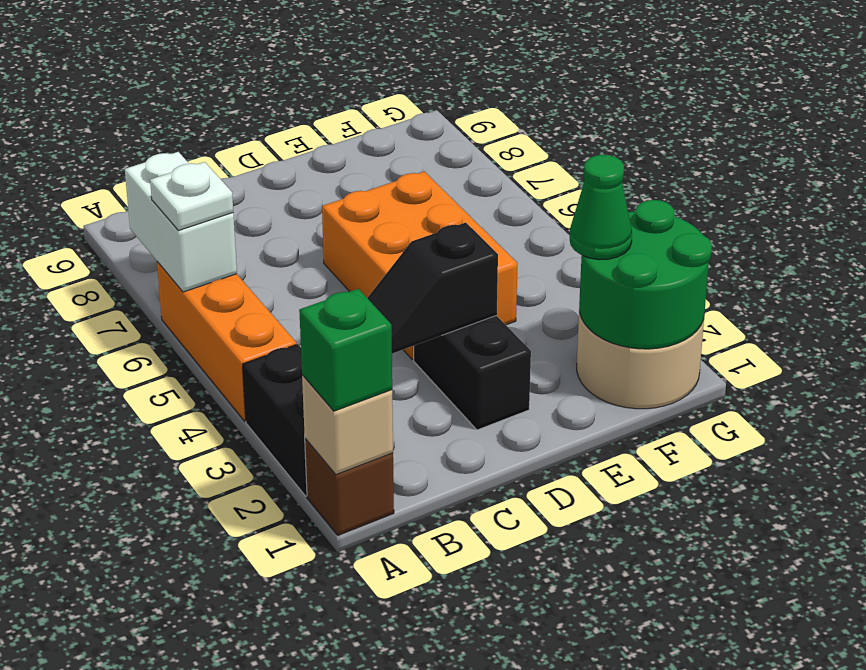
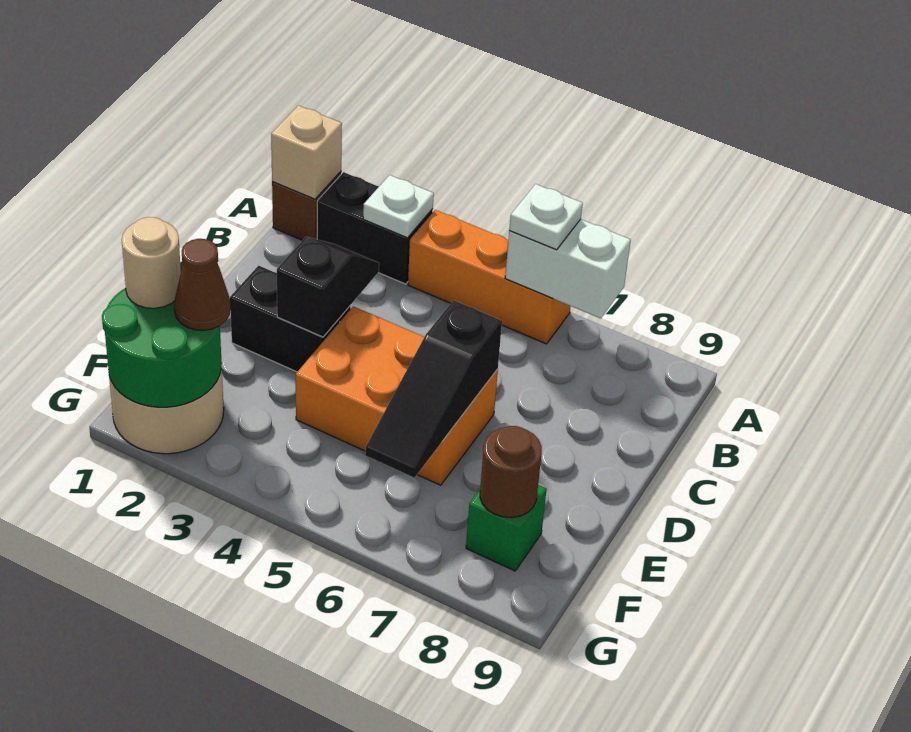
green 1x1 brick [299,289,392,411] -> green 1x1 brick moved to [466,485,547,571]
none -> white 1x1 plate [363,175,434,238]
none -> black 1x3 slope [365,300,502,478]
none -> tan 1x1 round brick [122,217,181,308]
green 1x1 cone [570,155,632,260] -> brown 1x1 cone [174,239,231,330]
none -> brown 1x1 round brick [480,426,542,517]

